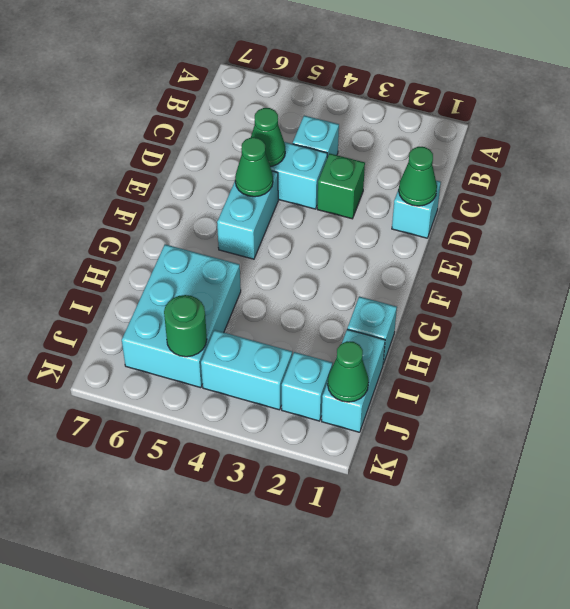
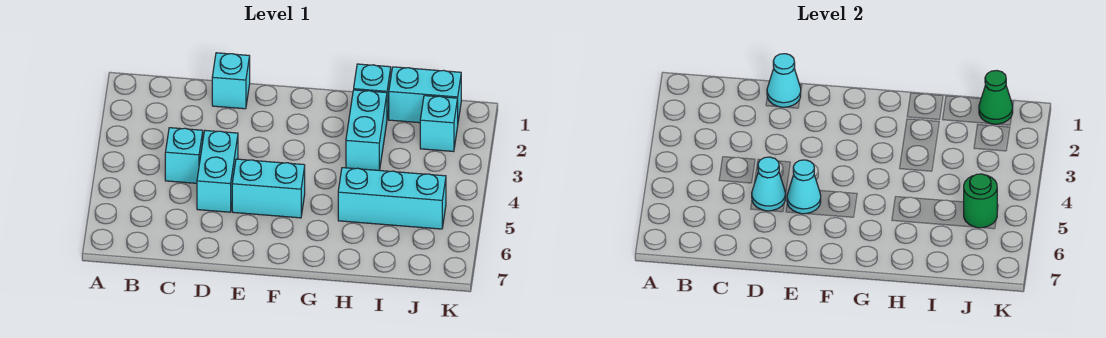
green 1x1 cone [399,147,437,206] -> cyan 1x1 cone [767,54,801,107]
green 1x1 brick [317,153,365,219] -> none
green 1x1 cone [251,108,285,167] -> cyan 1x1 cone [752,157,785,211]
green 1x1 cone [235,137,273,197] -> cyan 1x1 cone [787,160,821,214]
cyan 2x3 brick [122,244,241,388] -> cyan 1x3 brick [338,168,446,229]
cyan 1x2 brick [201,330,292,410] -> cyan 1x2 brick moved to [346,90,387,170]

